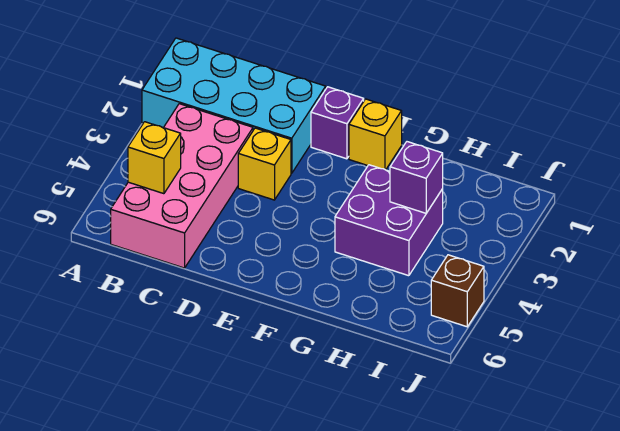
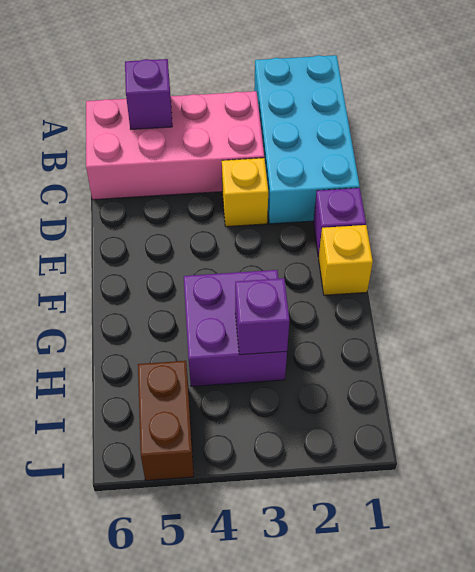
yellow 1x1 brick [128,122,181,194] -> purple 1x1 brick [125,59,172,129]
brown 1x1 brick [431,255,484,327] -> brown 1x2 brick [138,361,194,481]

